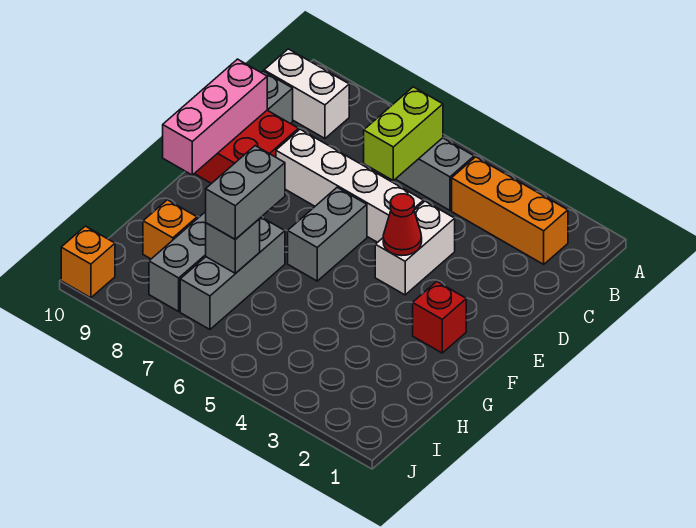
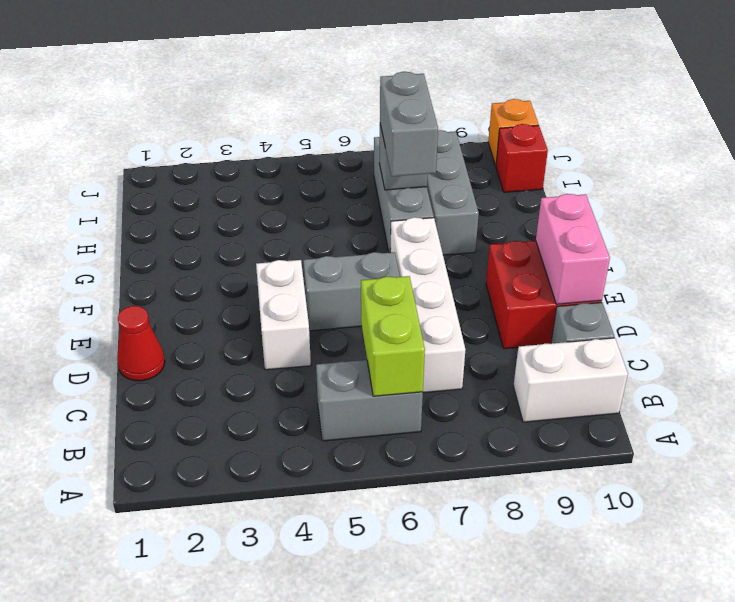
orange 1x3 brick [452,157,568,264] -> none
white 1x4 brick [276,129,423,242] -> white 1x4 brick turned to [390,217,465,393]
pink 1x3 brick [163,59,267,175] -> pink 1x2 brick [536,194,610,304]
red 1x1 cone [383,194,422,256] -> red 1x1 cone moved to [117,306,165,381]
grey 1x2 brick [288,187,367,281] -> grey 1x2 brick turned to [303,252,400,331]
red 1x1 brick [413,282,466,353] -> red 1x1 brick moved to [496,124,548,192]
orange 1x1 brick [143,200,197,259] -> none

